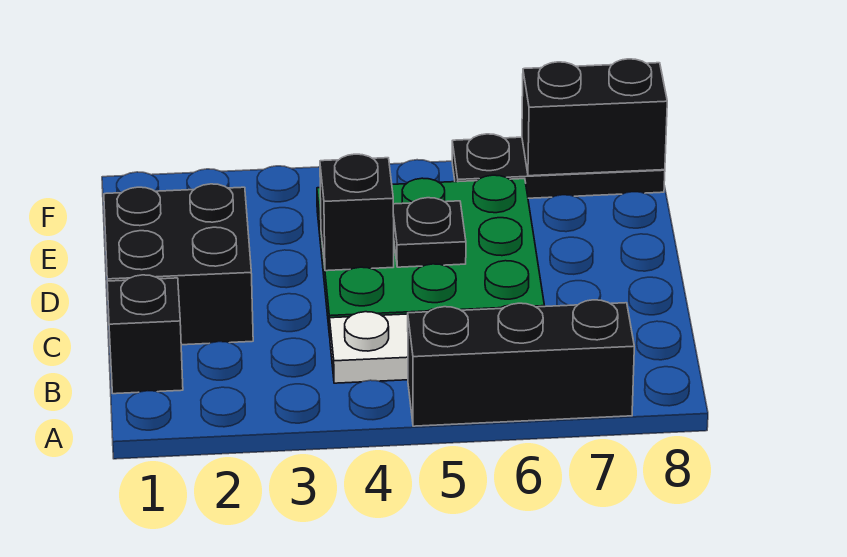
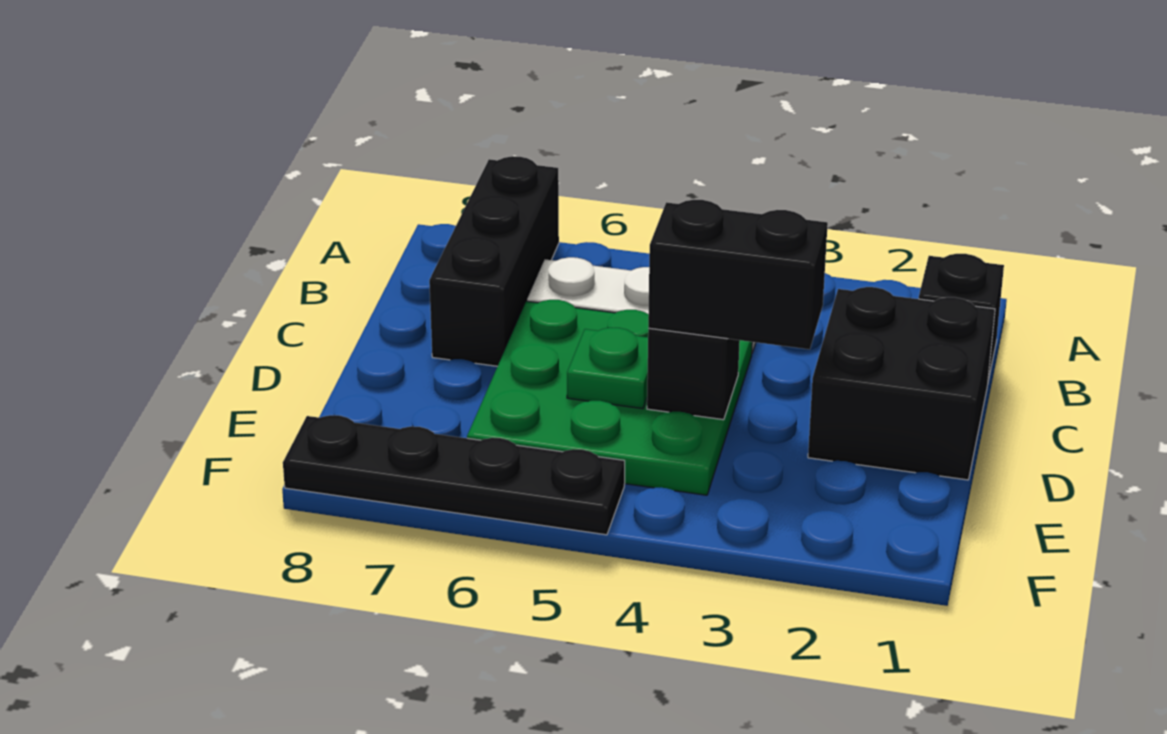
black 1x3 brick [408,300,634,426] -> black 1x3 brick turned to [429,156,559,366]
black 1x1 plate [393,198,466,267] -> green 1x1 plate [567,328,648,409]
black 1x3 plate [452,134,665,198] -> black 1x4 plate [283,415,625,535]
black 1x2 brick [522,59,667,176] -> black 1x2 brick moved to [648,200,828,349]

